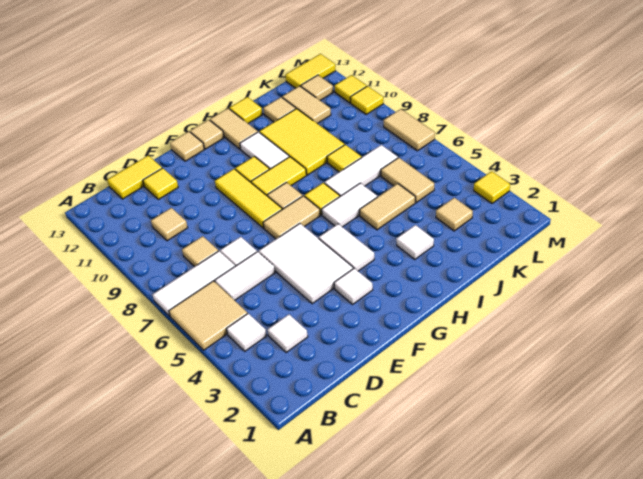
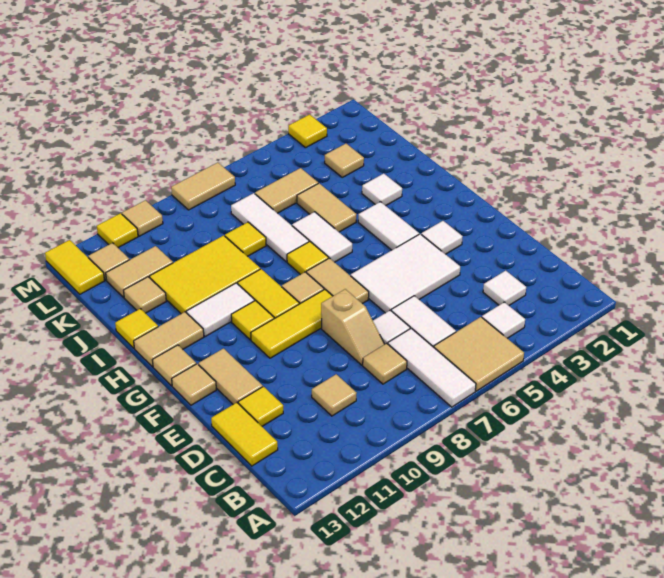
none -> tan 1x2 slope [321,289,385,365]
none -> tan 1x2 tile [198,348,263,404]
white 1x2 tile [319,224,374,271] -> white 1x2 tile turned to [358,202,419,250]
yellow 1x1 tile [350,86,383,114] -> tan 1x1 tile [122,200,163,236]

